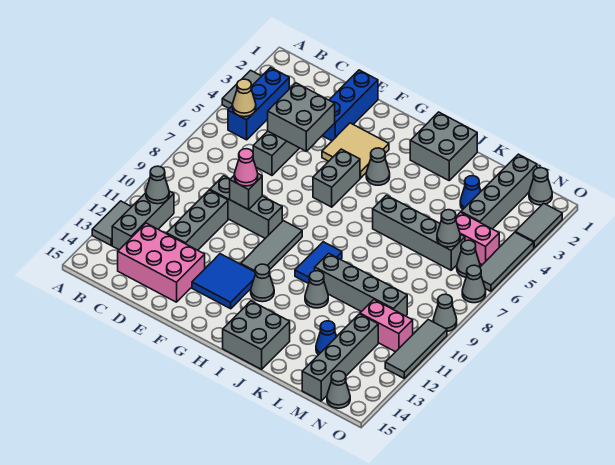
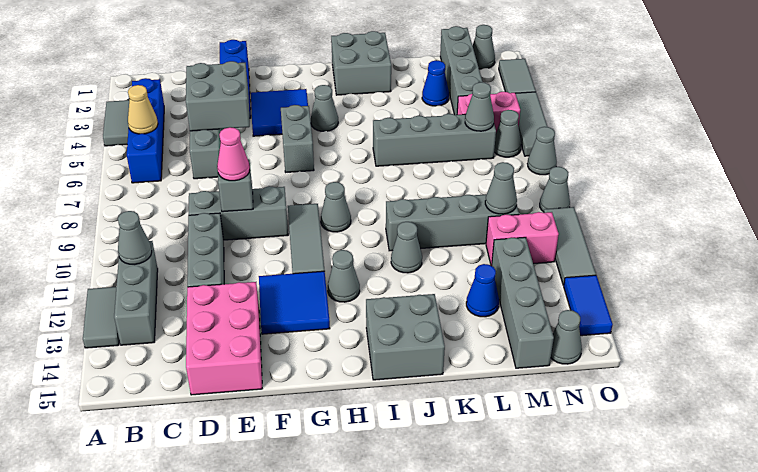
blue 1x3 brick [228,67,289,140] -> blue 1x4 brick [127,78,164,183]
pink 2x3 brick [118,223,205,302] -> pink 2x3 brick turned to [186,282,262,395]
tan 2x2 tile [322,123,389,178] -> blue 2x2 tile [251,89,308,136]
none -> grey 1x1 cone [321,182,351,232]
blue 1x2 tile [295,242,342,284] -> blue 1x2 tile moved to [564,275,613,336]
none -> grey 1x1 cone [485,162,517,214]

